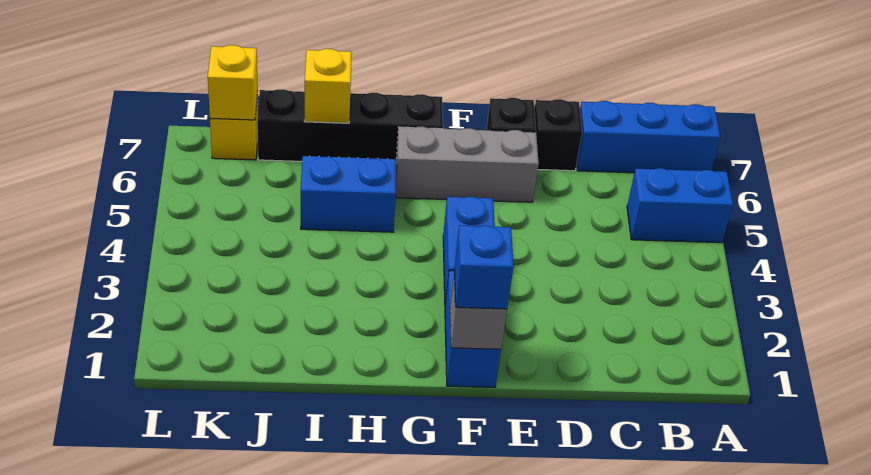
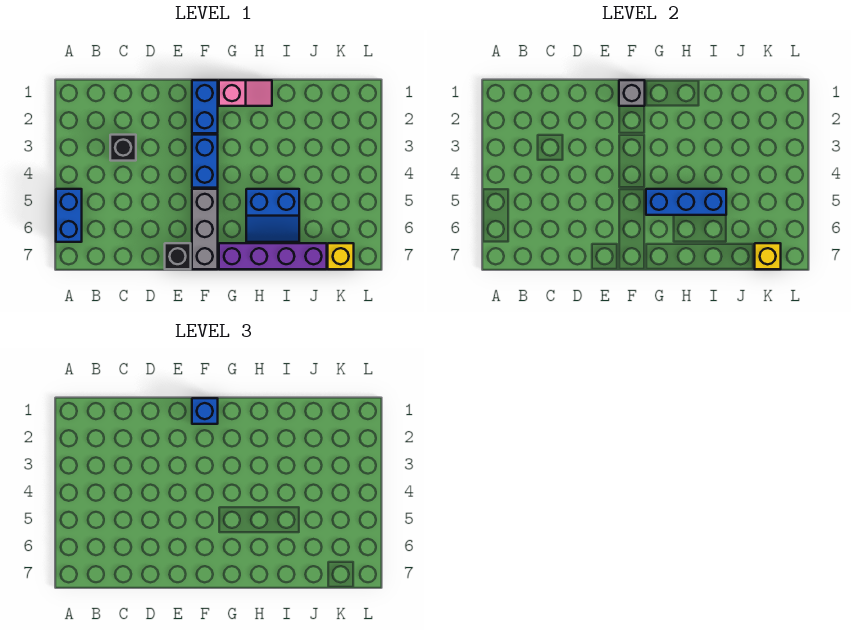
blue 1x2 brick [627,168,733,243] -> blue 1x2 brick turned to [56,189,82,242]
blue 1x3 brick [577,101,720,173] -> blue 1x3 brick moved to [646,189,726,215]
black 1x1 brick [534,99,582,171] -> black 1x1 brick moved to [110,135,136,161]
grey 1x3 brick [396,127,539,202] -> grey 1x3 brick turned to [192,189,218,269]
none -> pink 1x2 slope [219,80,272,106]
black 1x4 brick [257,89,443,161] -> purple 1x4 brick [219,243,327,269]
yellow 1x1 brick [304,49,352,123] -> none

